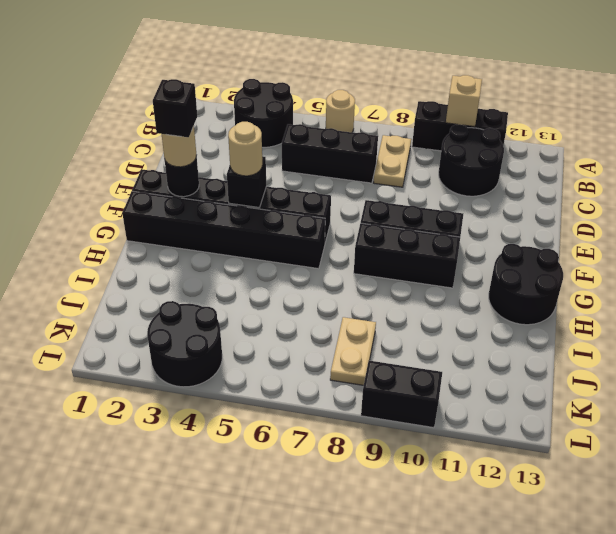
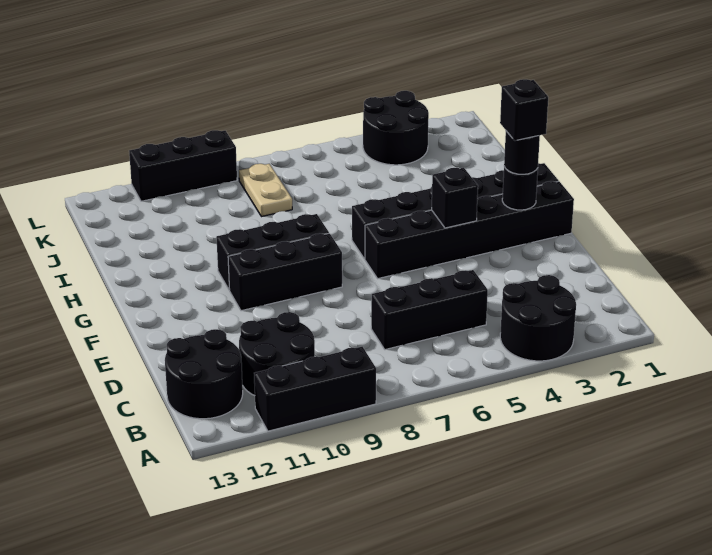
tan 1x1 round brick [326,90,355,132] -> none
tan 1x1 brick [446,75,482,127] -> none
tan 1x2 plate [373,135,411,187] -> none
tan 1x1 round brick [162,126,196,167] -> black 1x1 round brick [504,131,540,174]
tan 1x1 round brick [228,122,262,176] -> none
black 2x2 round brick [489,244,563,325] -> black 2x2 round brick moved to [165,329,243,419]
black 1x2 brick [361,360,442,428] -> black 1x3 brick [129,130,237,201]

